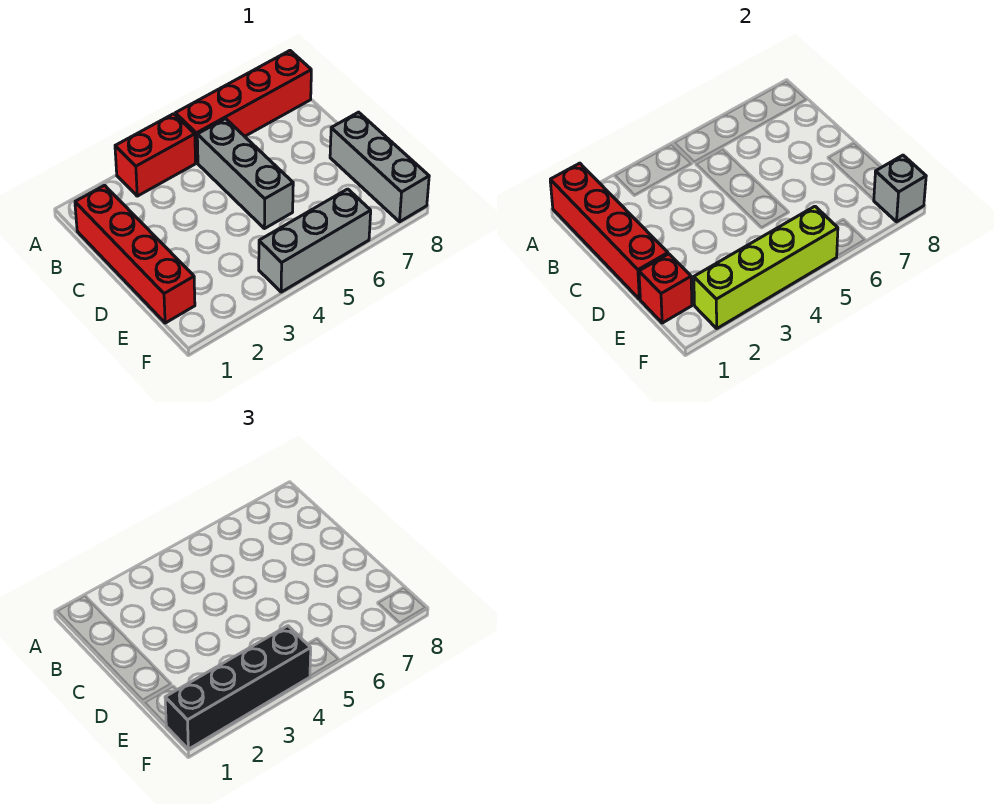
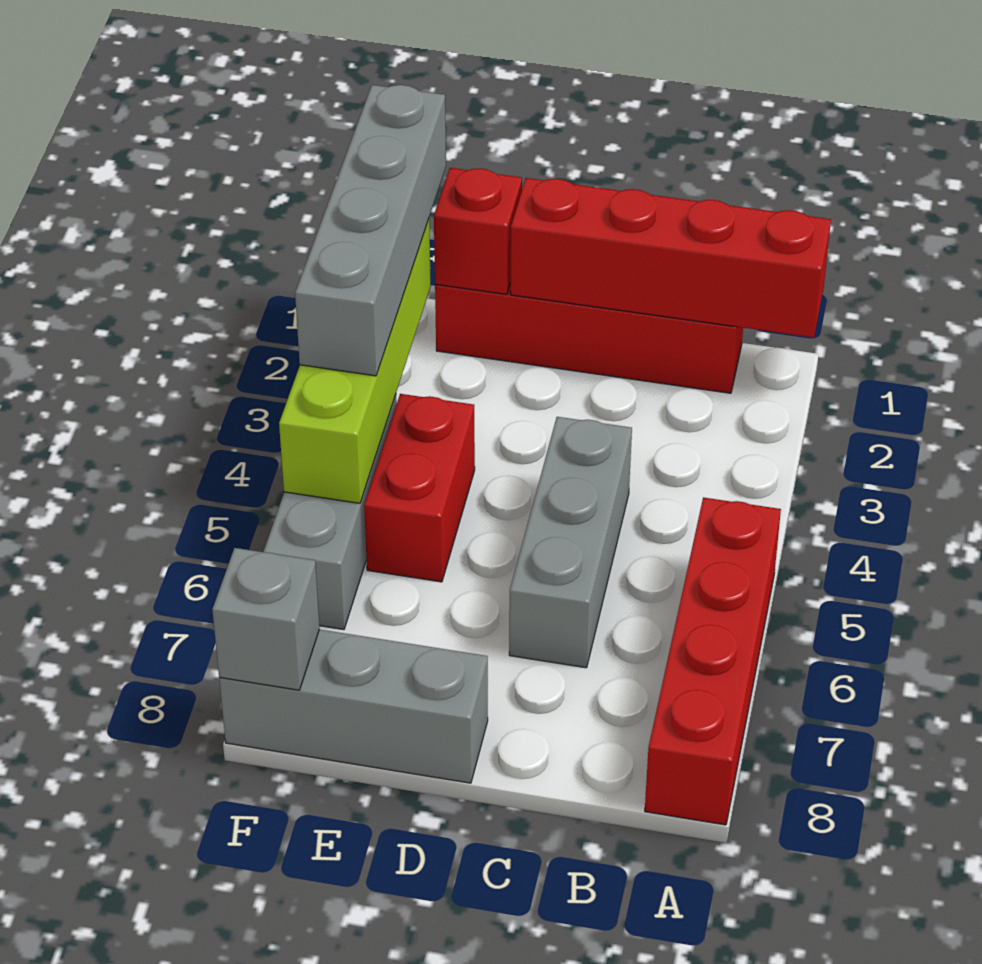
red 1x2 brick [115,114,196,196] -> red 1x2 brick moved to [364,394,475,582]
grey 1x3 brick [197,119,293,229] -> grey 1x3 brick turned to [509,417,632,668]
black 1x4 brick [165,626,311,749] -> grey 1x4 brick [295,85,446,376]

